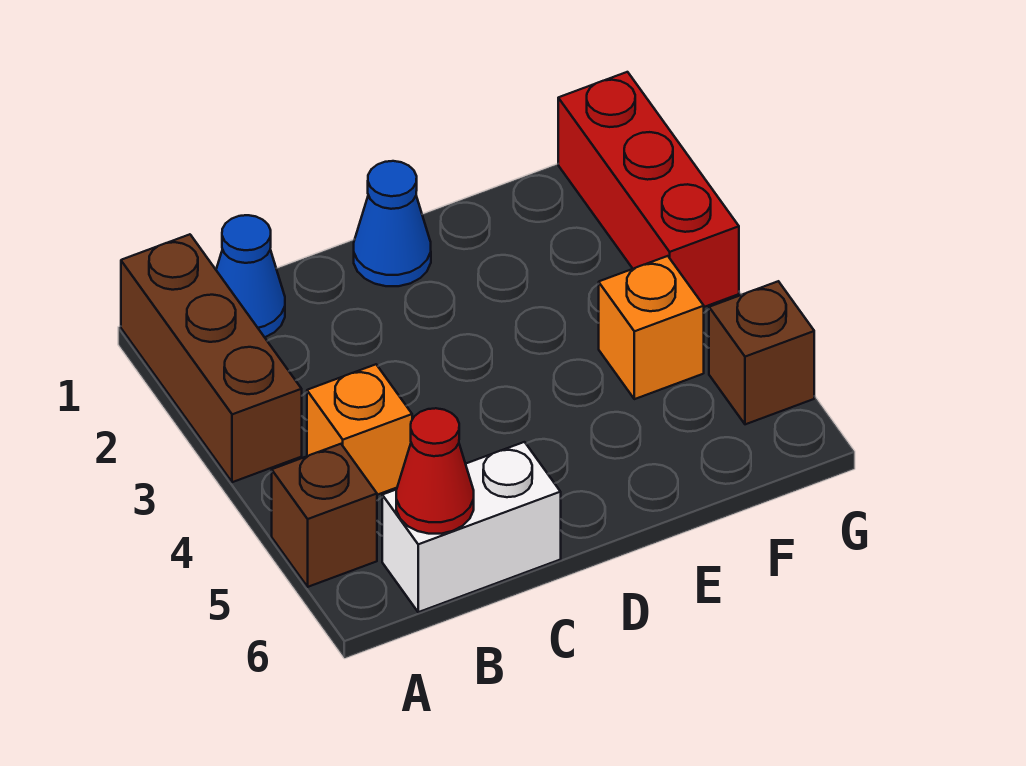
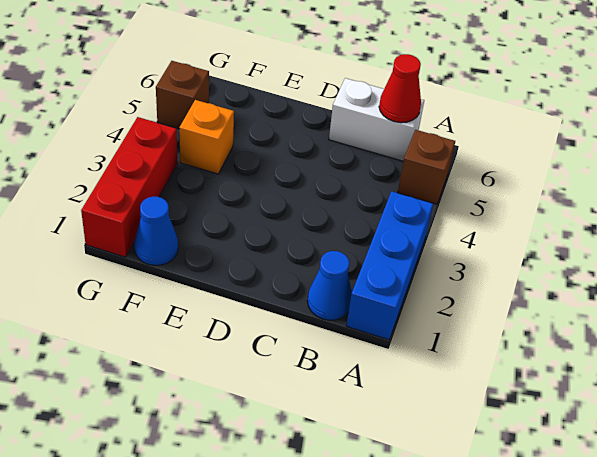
brown 1x3 brick [121,234,302,482] -> blue 1x3 brick [346,191,433,340]
orange 1x1 brick [307,364,412,495] -> none
blue 1x1 cone [354,161,431,286] -> blue 1x1 cone moved to [134,197,178,266]

